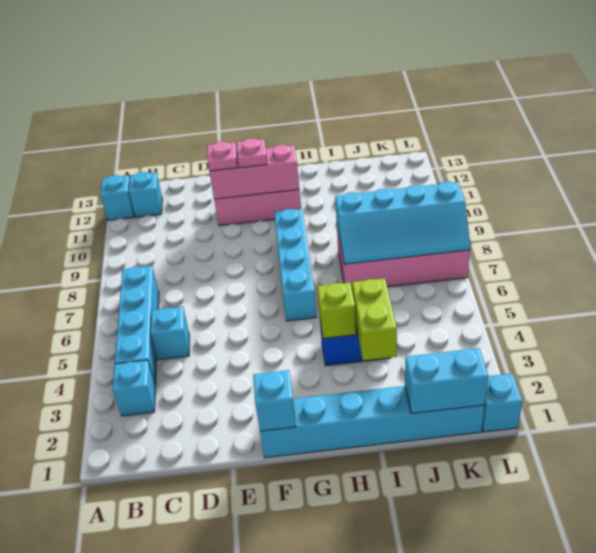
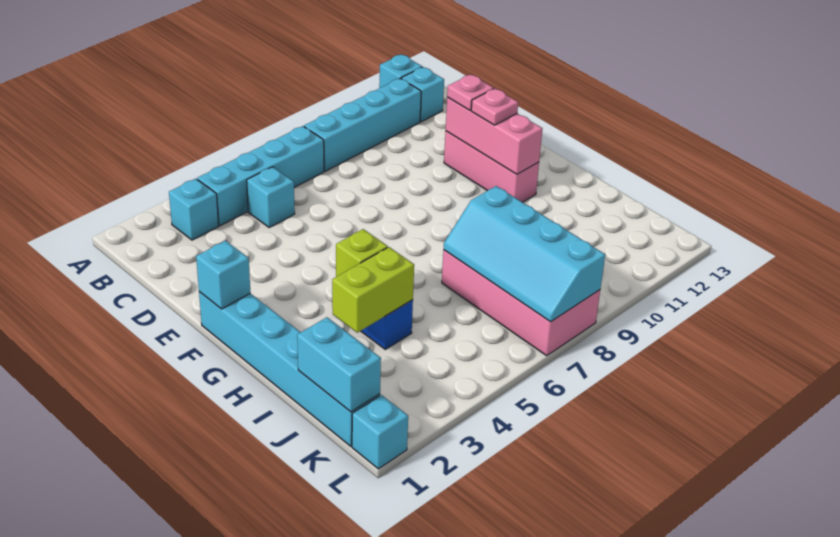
cyan 1x4 brick [274,209,316,321] -> cyan 1x4 brick moved to [304,78,421,171]

